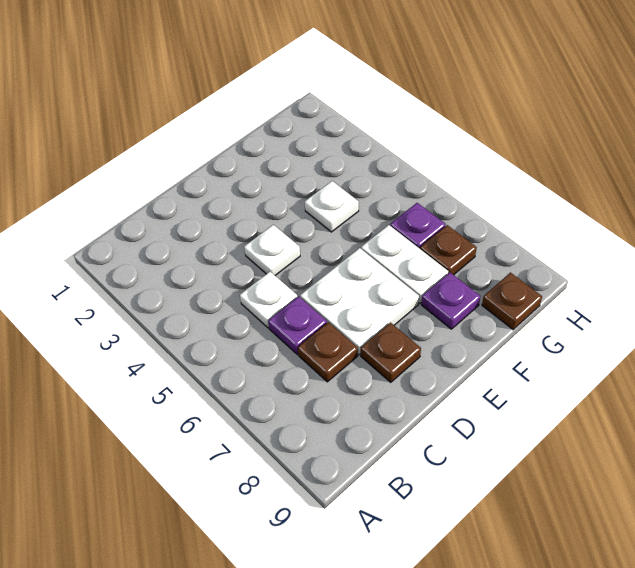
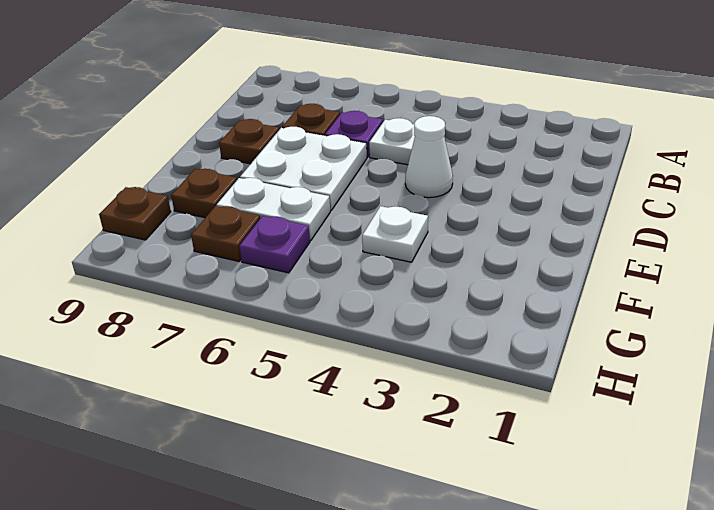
white 1x1 plate [244,225,300,275] -> white 1x1 cone [405,116,453,198]
purple 1x1 plate [421,272,481,329] -> brown 1x1 plate [171,169,237,218]

